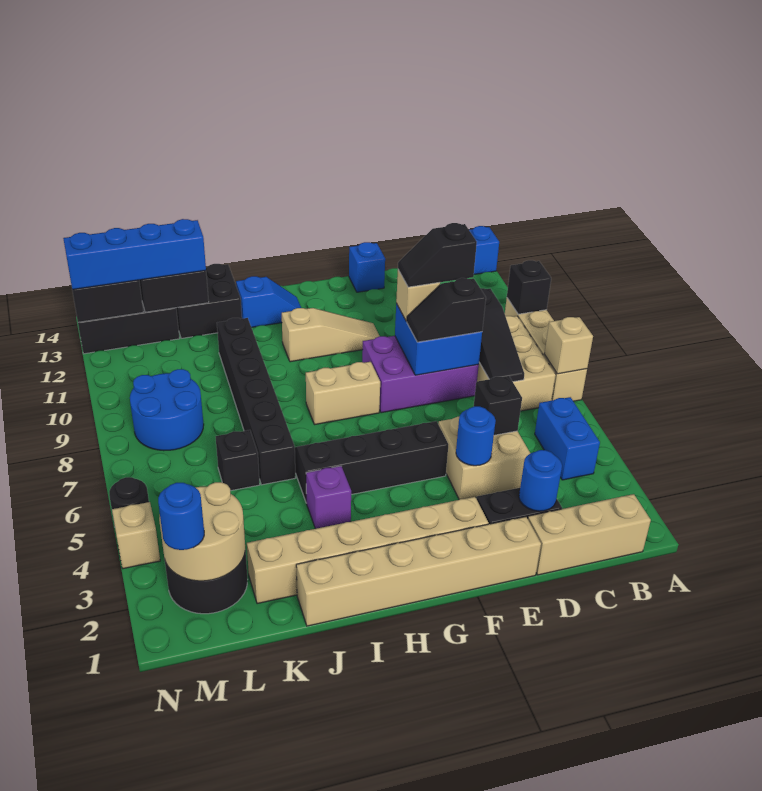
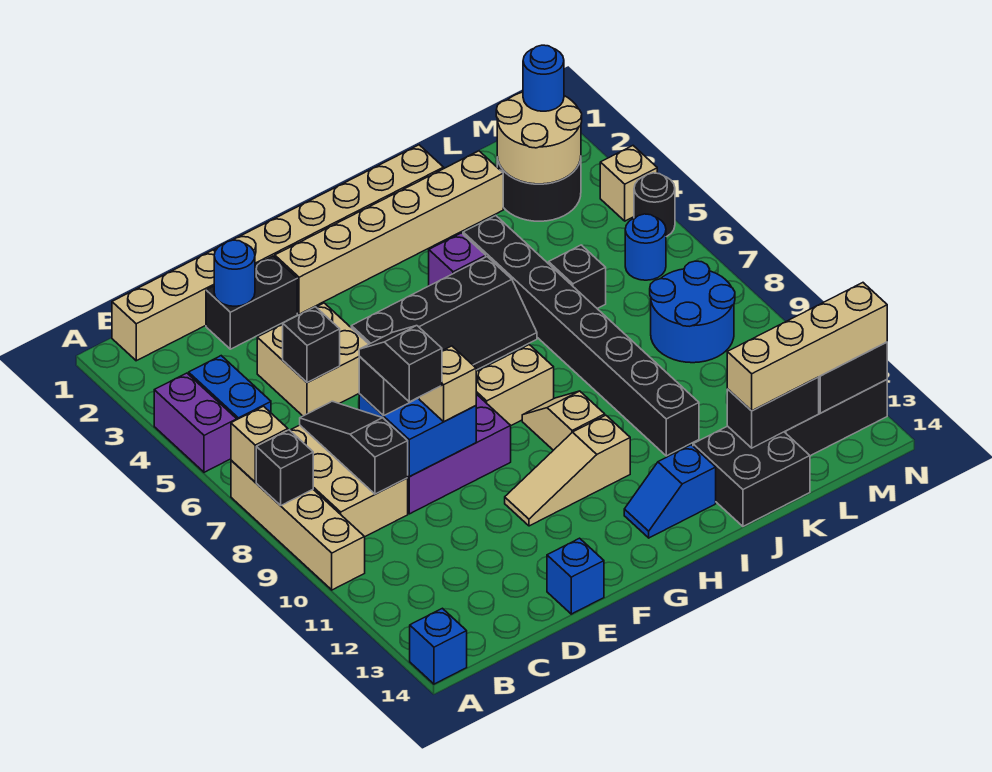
none -> purple 1x2 brick [154,373,237,472]
black 1x1 brick [507,260,551,314] -> black 1x1 brick moved to [256,430,313,506]
black 1x2 slope [398,223,477,287] -> black 1x2 slope turned to [359,326,442,402]
blue 1x1 round brick [456,406,496,466] -> blue 1x1 round brick moved to [625,214,666,280]
none -> tan 1x2 slope [522,391,605,450]
black 1x6 brick [217,318,296,485] -> black 1x8 brick [463,216,699,456]
blue 1x4 brick [63,219,206,289] -> tan 1x4 brick [727,283,887,411]

